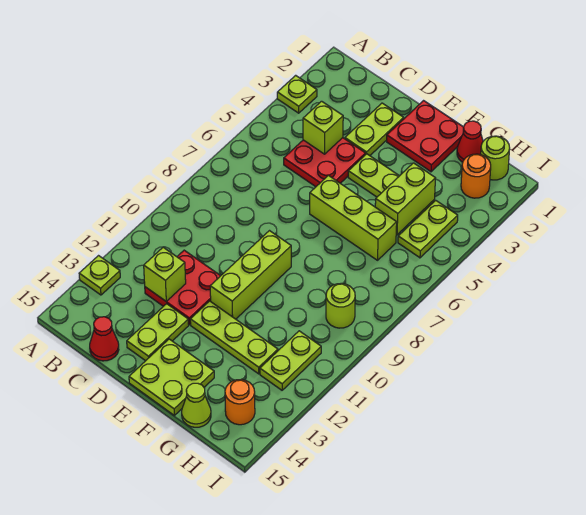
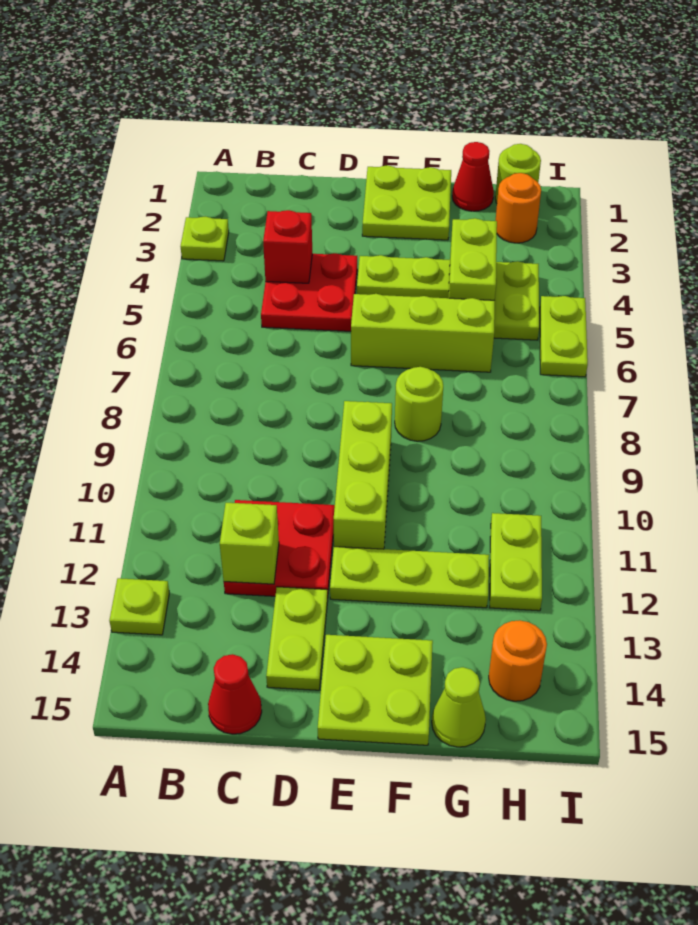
lime 1x1 brick [303,101,343,154] -> red 1x1 brick [263,210,312,283]
lime 1x2 plate [345,103,404,156] -> lime 1x2 plate moved to [540,296,588,377]
red 2x2 plate [387,101,464,172] -> lime 2x2 plate [362,165,451,240]
lime 1x1 round brick [326,283,355,328] -> lime 1x1 round brick moved to [395,367,443,441]

